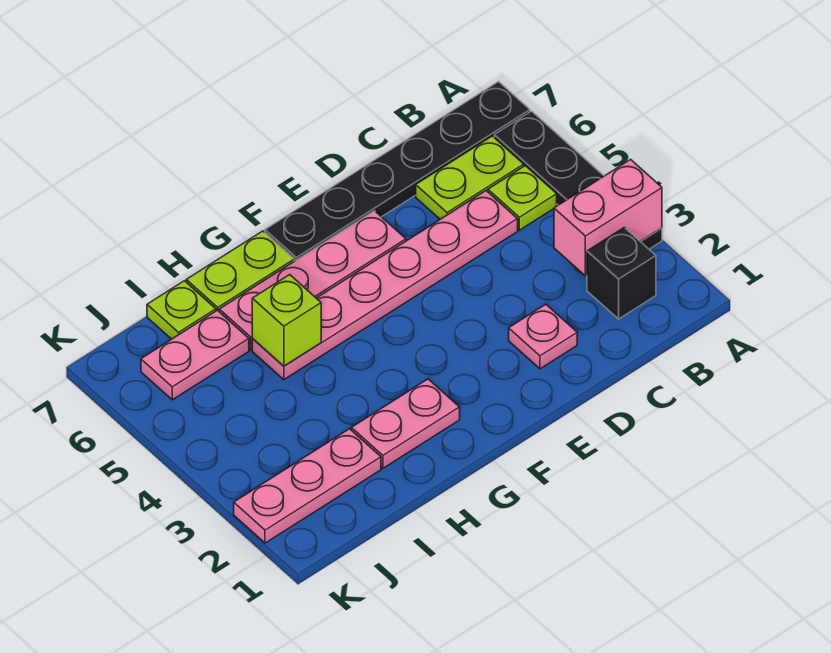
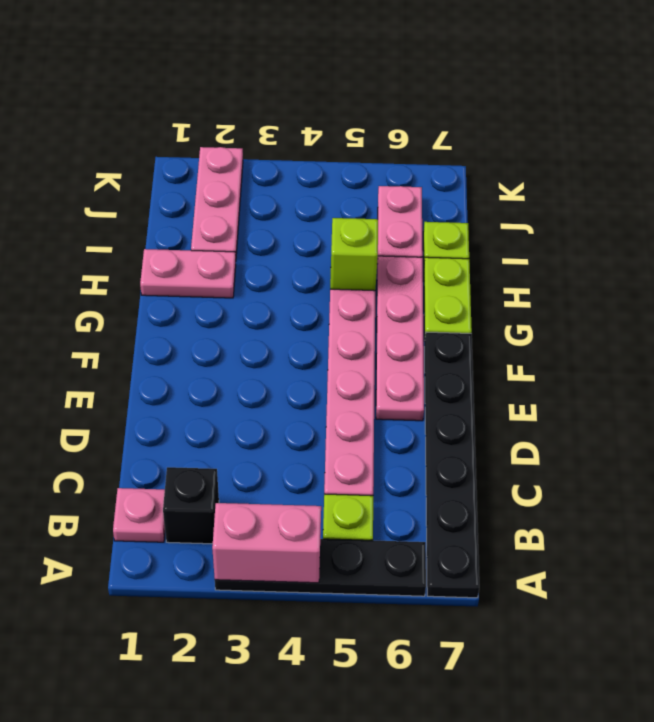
pink 1x2 brick [554,159,662,276] -> pink 1x2 brick turned to [212,503,321,583]
lime 1x2 plate [416,136,524,219] -> none
pink 1x1 plate [509,304,577,369] -> pink 1x1 plate moved to [113,488,165,542]
pink 1x2 plate [351,379,460,468] -> pink 1x2 plate turned to [140,249,236,298]

